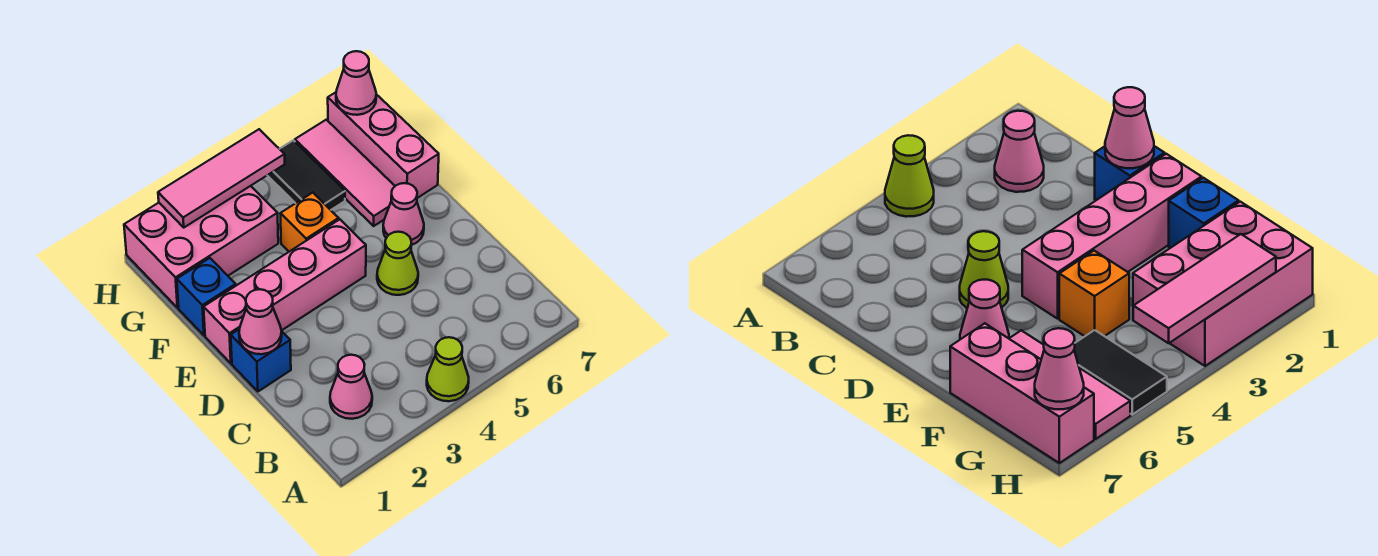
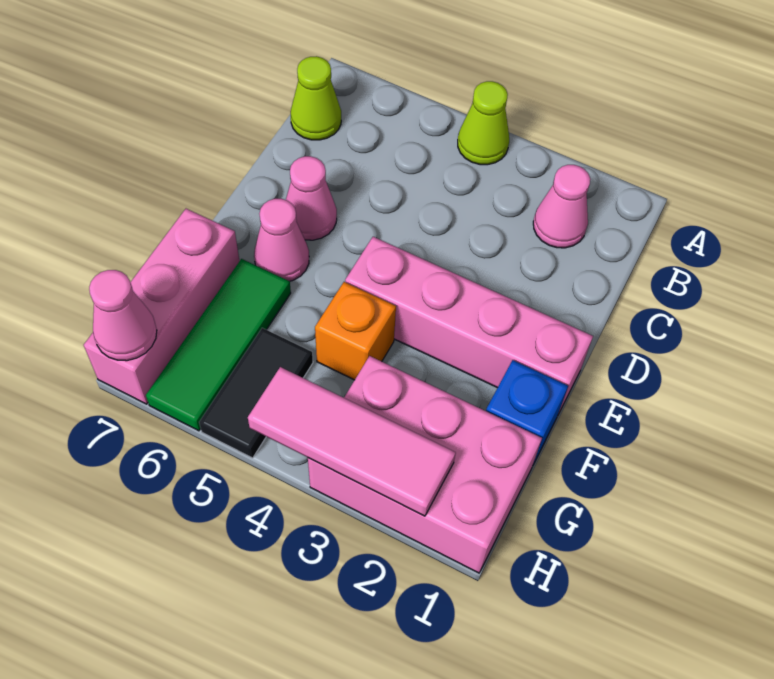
blue 1x1 brick [231,329,291,391] -> none
pink 1x1 cone [239,289,282,354] -> pink 1x1 cone moved to [286,156,337,240]
lime 1x1 cone [377,232,418,295] -> lime 1x1 cone moved to [291,56,341,140]
pink 1x3 tile [295,120,395,226] -> green 1x3 tile [146,259,291,431]

